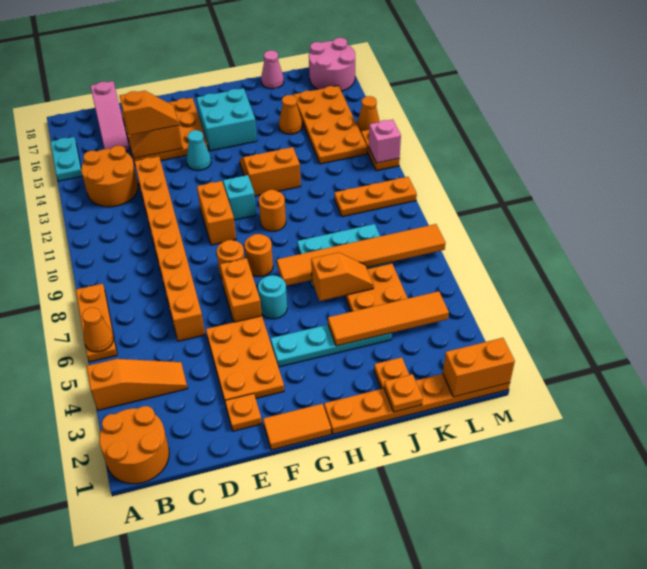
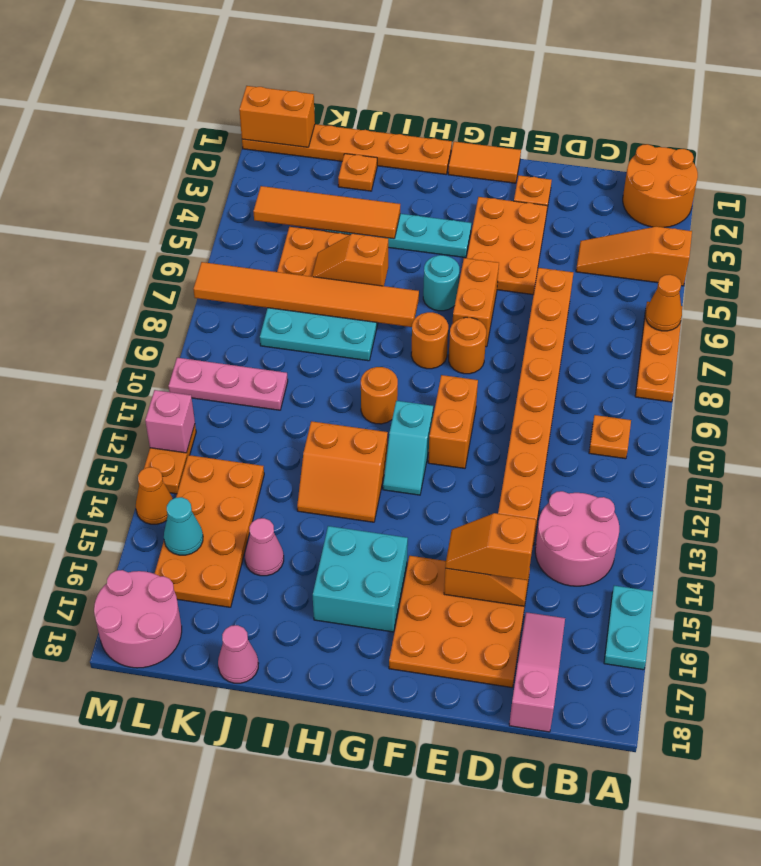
orange 2x2 round brick [81,146,138,207] -> pink 2x2 round brick [535,491,619,586]
cyan 1x1 cone [187,130,211,171] -> cyan 1x1 cone moved to [164,497,203,555]
orange 1x1 plate [384,374,423,412] -> orange 1x1 plate moved to [589,415,631,459]
orange 1x1 cone [279,95,302,134] -> pink 1x1 cone [245,518,284,576]
orange 1x3 plate [334,177,417,217] -> pink 1x3 plate [169,358,288,410]

